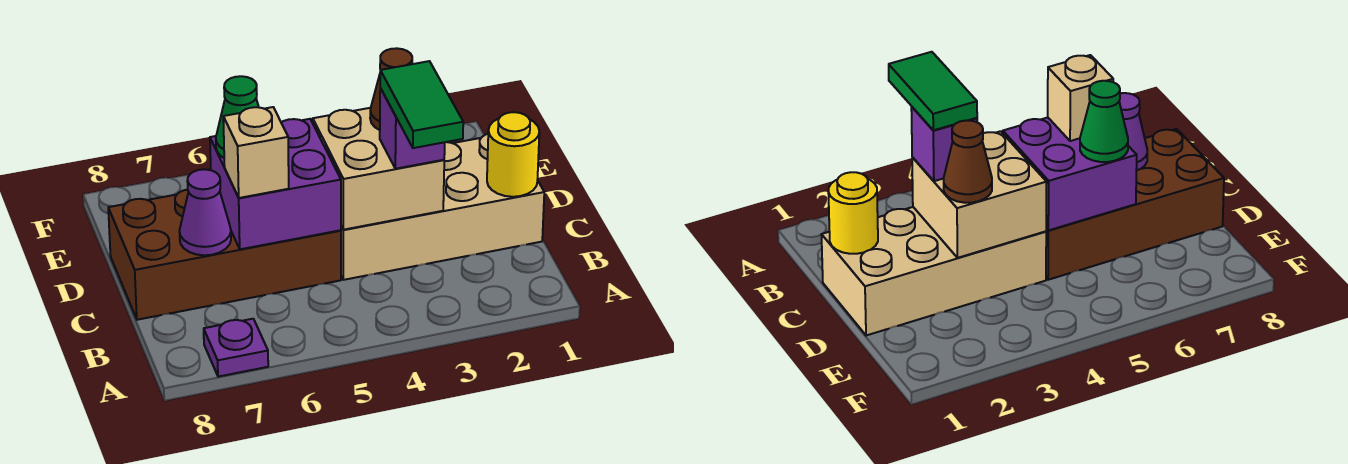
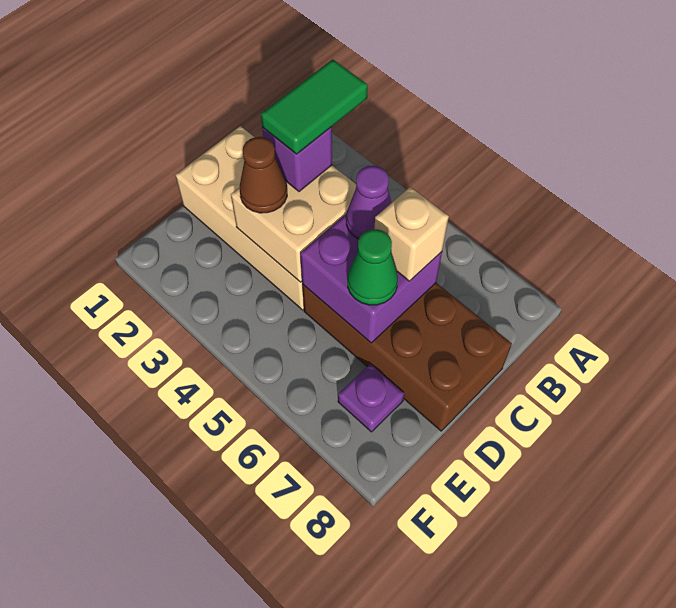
purple 1x1 plate [204,319,268,377] -> purple 1x1 plate moved to [338,364,404,432]
yellow 1x1 round brick [487,112,539,197] -> none
purple 1x1 cone [179,169,231,255] -> purple 1x1 cone moved to [346,166,392,239]

